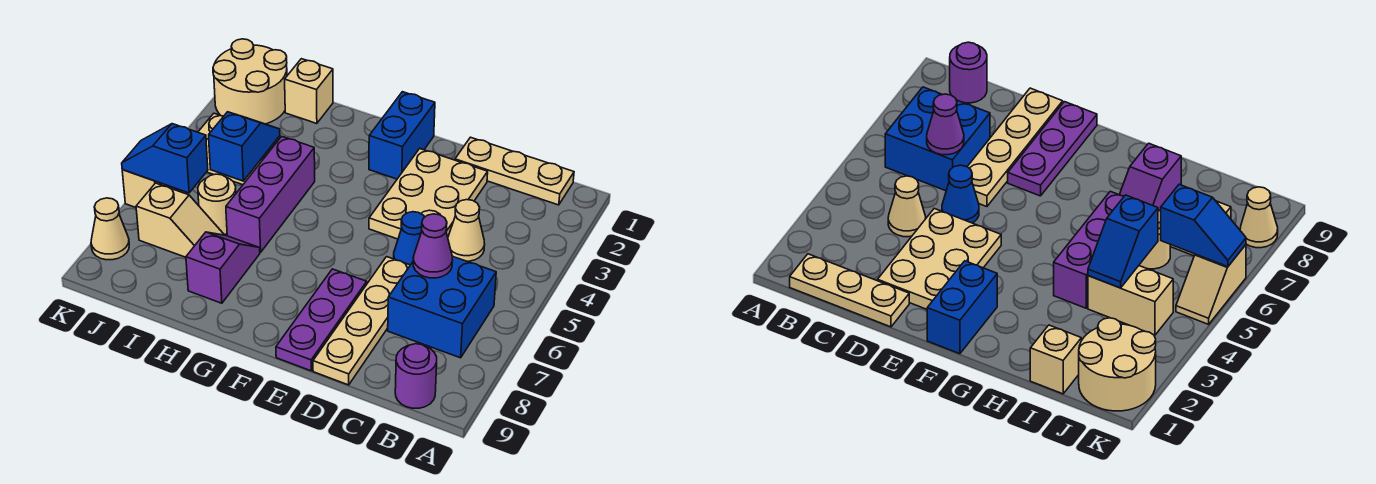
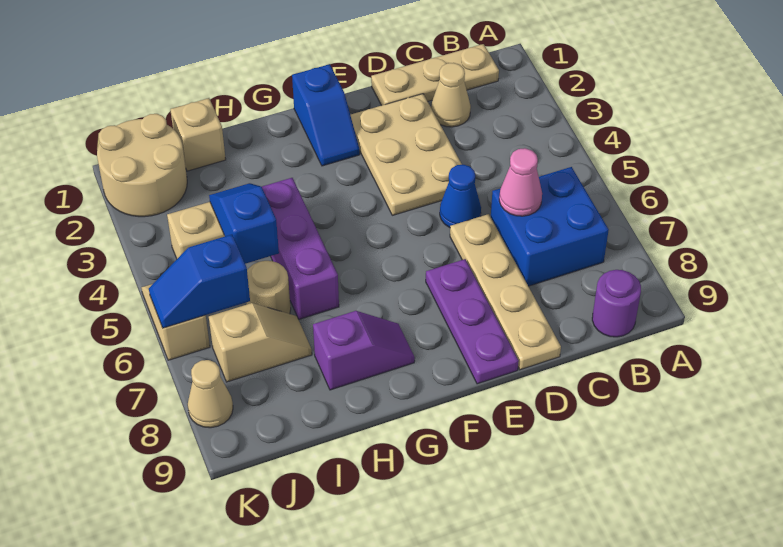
tan 1x1 cone [448,200,485,261] -> tan 1x1 cone moved to [431,63,471,127]
purple 1x1 cone [413,214,453,278] -> pink 1x1 cone [499,148,542,216]
blue 1x2 brick [369,92,435,179] -> blue 1x2 slope [292,64,360,166]
purple 1x2 slope [186,232,260,303] -> purple 1x2 slope turned to [313,311,415,390]

